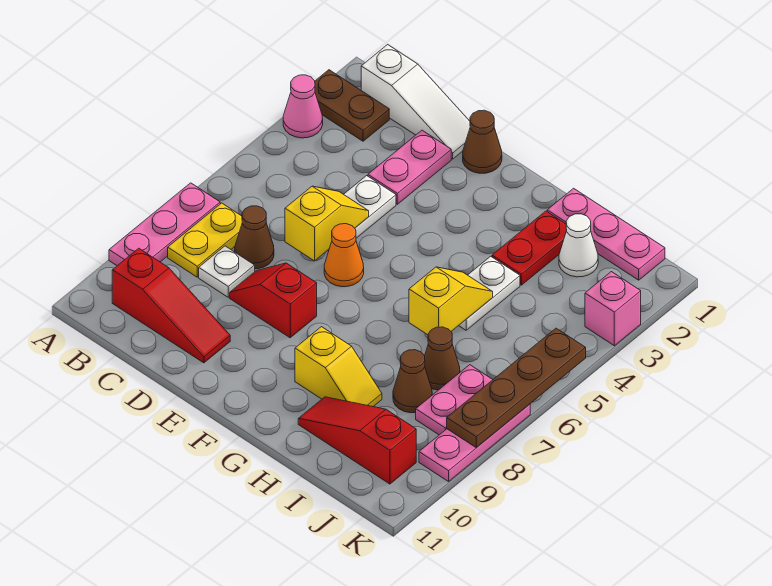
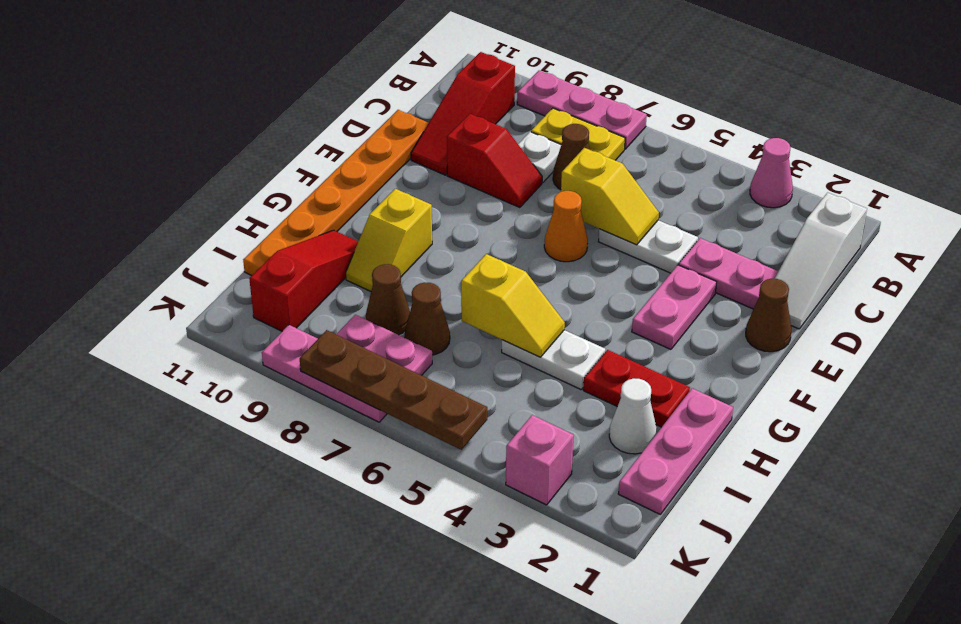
brown 1x2 plate [315,70,389,141] -> none
red 1x2 slope [230,263,317,338] -> red 1x2 slope turned to [447,114,542,208]
none -> orange 1x6 plate [243,110,428,276]
none -> pink 1x2 plate [632,265,717,349]

